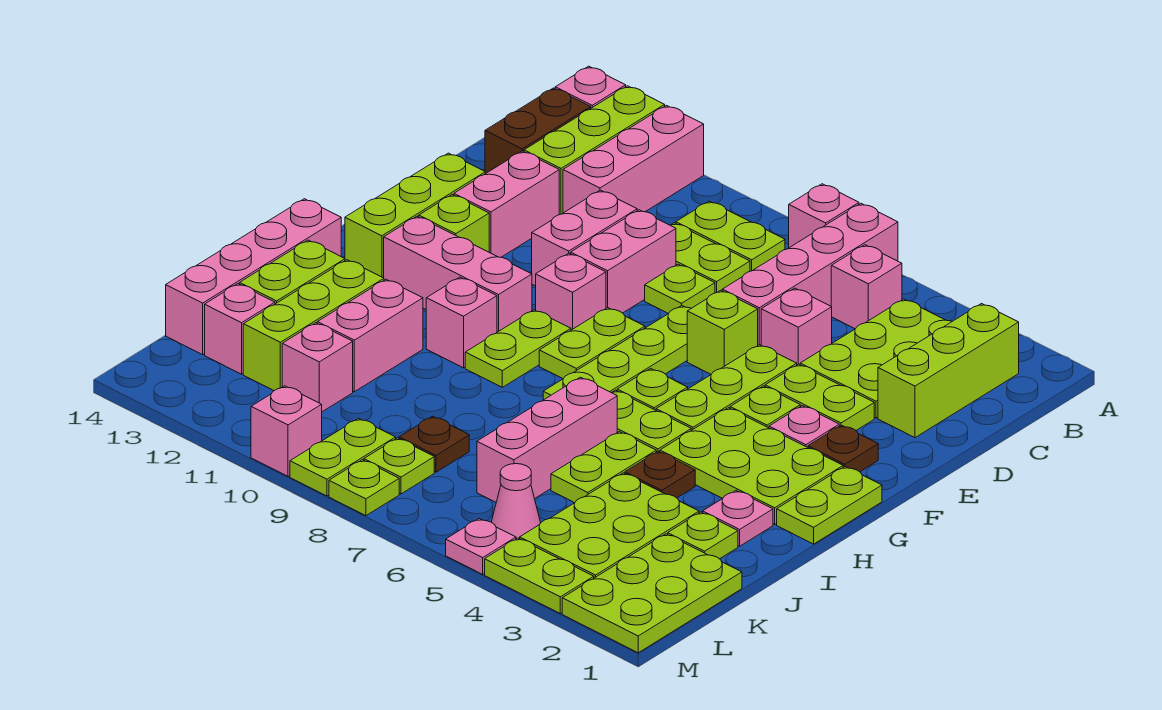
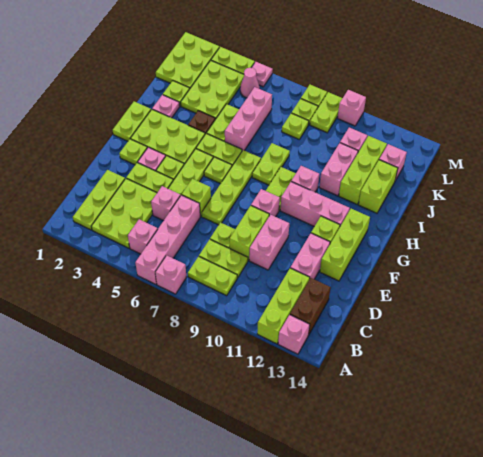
pink 1x3 brick [563,106,704,213] -> none
lime 1x3 brick [878,304,1019,438] -> lime 1x3 plate [73,170,125,230]
pink 1x2 brick [571,210,676,313] -> lime 1x2 brick [230,206,269,260]
brown 1x1 plate [808,425,878,472] -> lime 1x1 plate [119,139,147,165]
lime 1x2 plate [539,308,645,379] -> lime 1x2 plate moved to [252,143,290,185]
pink 1x4 brick [166,199,341,355] -> none
brown 1x1 plate [399,416,469,472] -> lime 1x1 plate [282,113,309,139]

